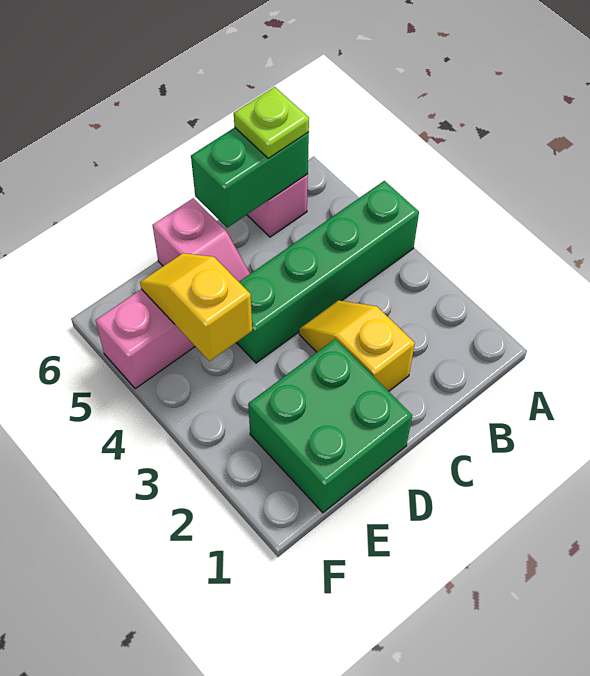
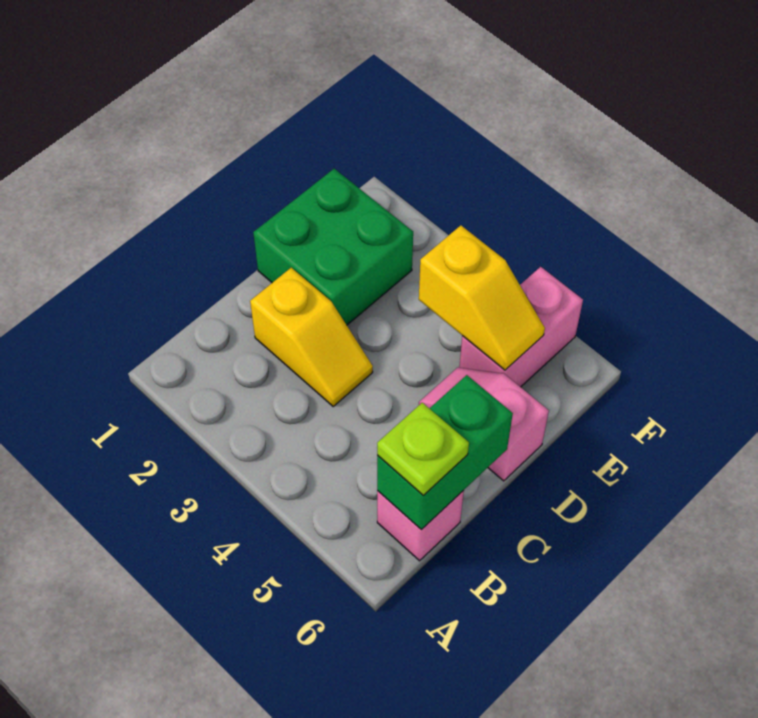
green 1x4 brick [236,181,419,363] -> none

